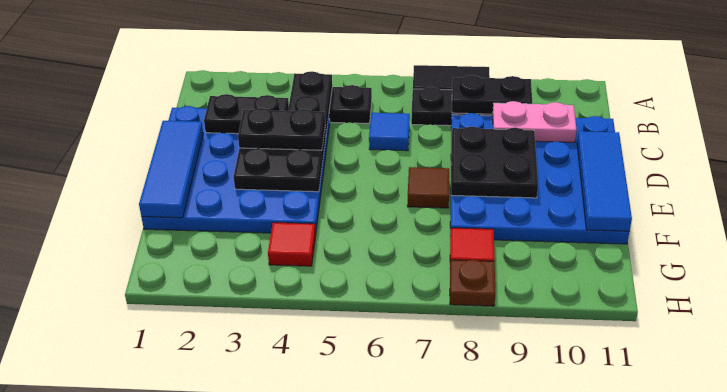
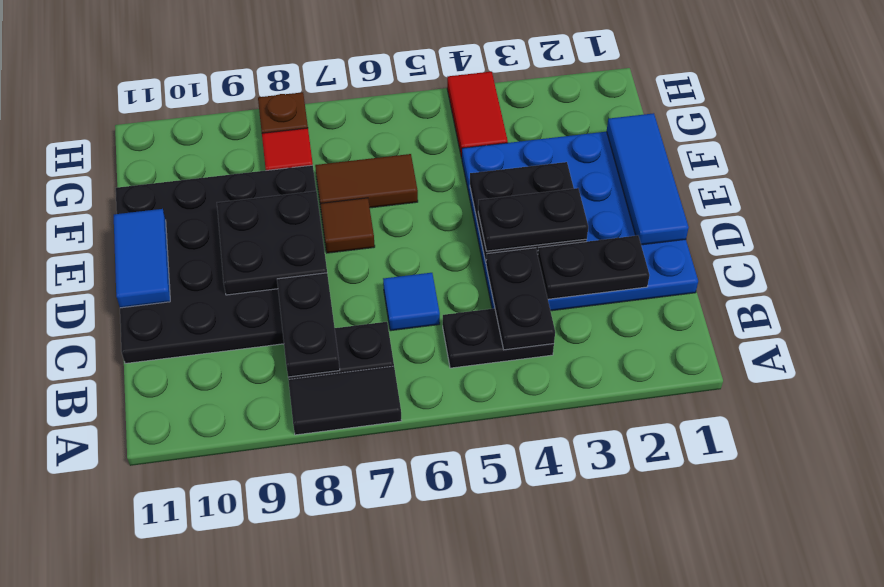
black 1x2 plate [452,75,532,114] -> black 1x2 plate turned to [277,273,340,377]
blue 4x4 plate [450,113,629,244] -> black 4x4 plate [116,165,316,363]
pink 1x2 plate [493,101,577,142] -> none
blue 1x3 tile [577,131,632,231] -> blue 1x2 tile [114,209,170,308]
none -> brown 1x2 tile [315,154,418,208]
red 1x1 tile [268,222,316,266] -> red 1x2 tile [447,72,508,158]

